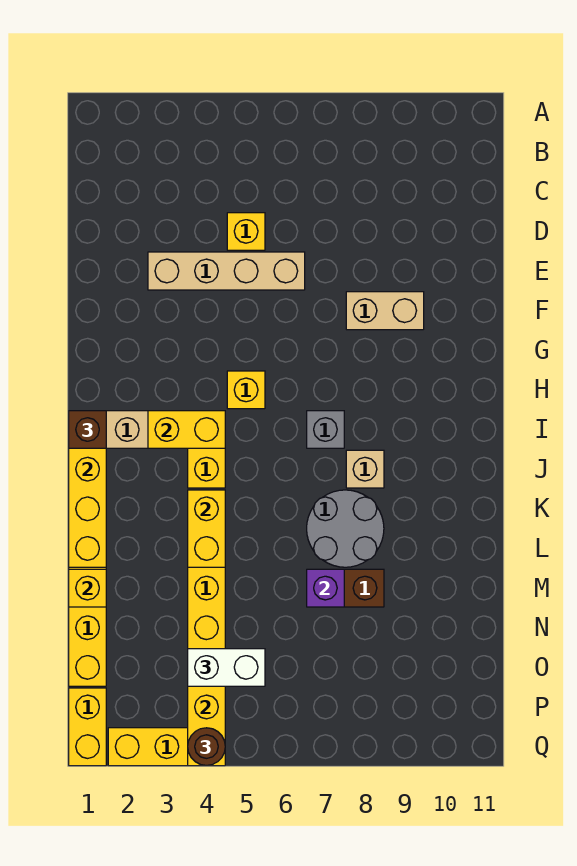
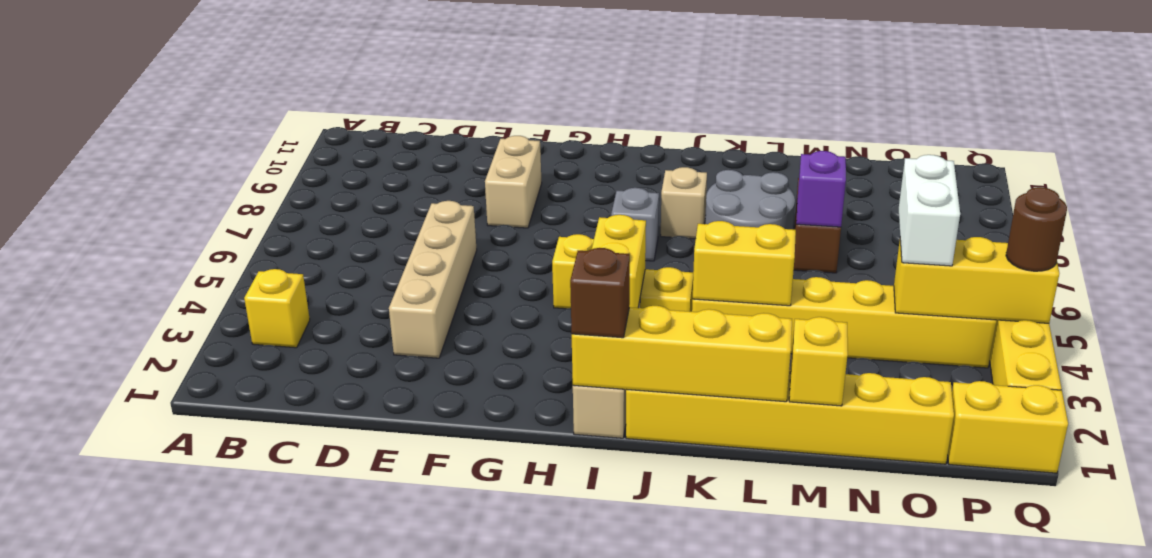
yellow 1x1 brick [227,213,265,250] -> yellow 1x1 brick moved to [244,269,310,348]

